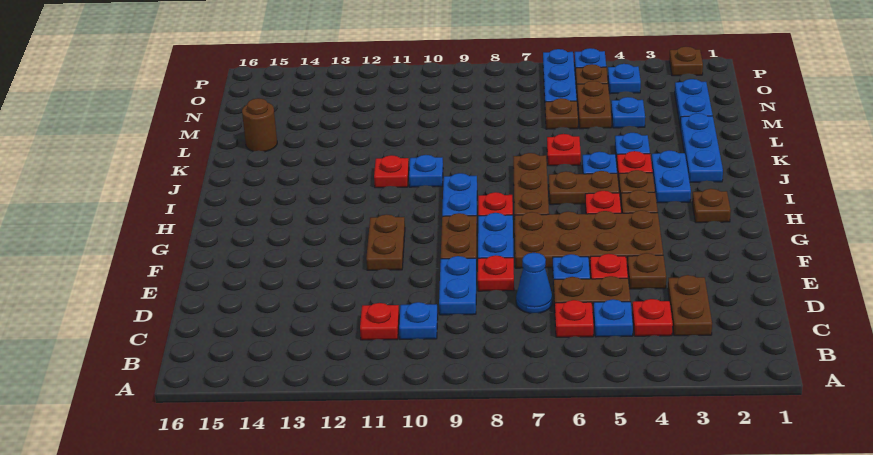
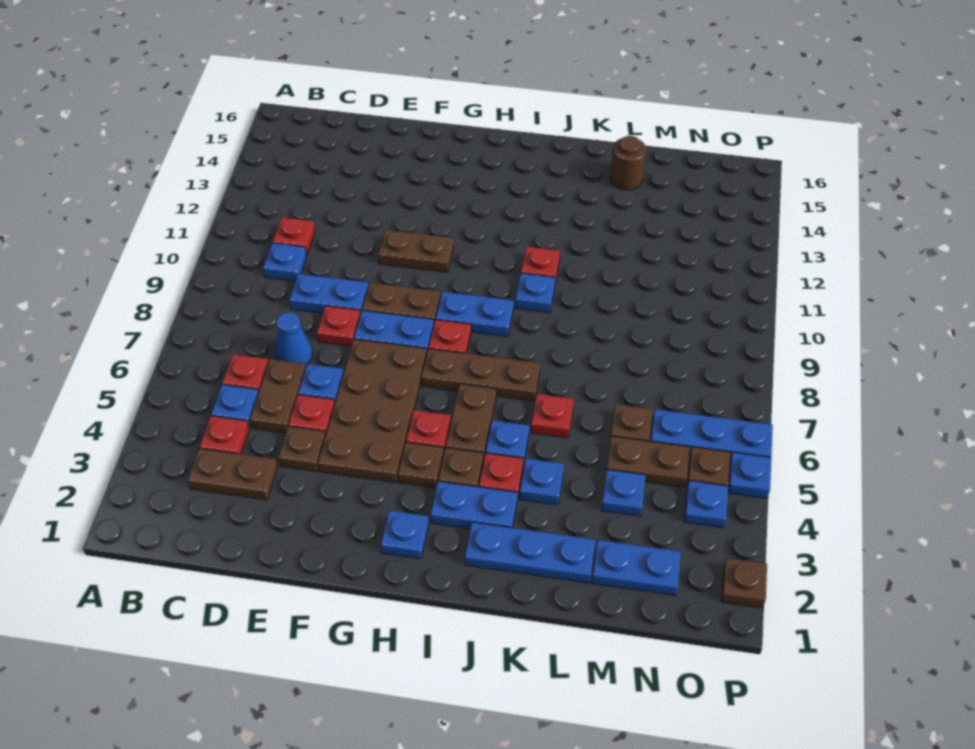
brown 1x1 plate [692,189,731,223] -> blue 1x1 plate [381,511,429,559]

